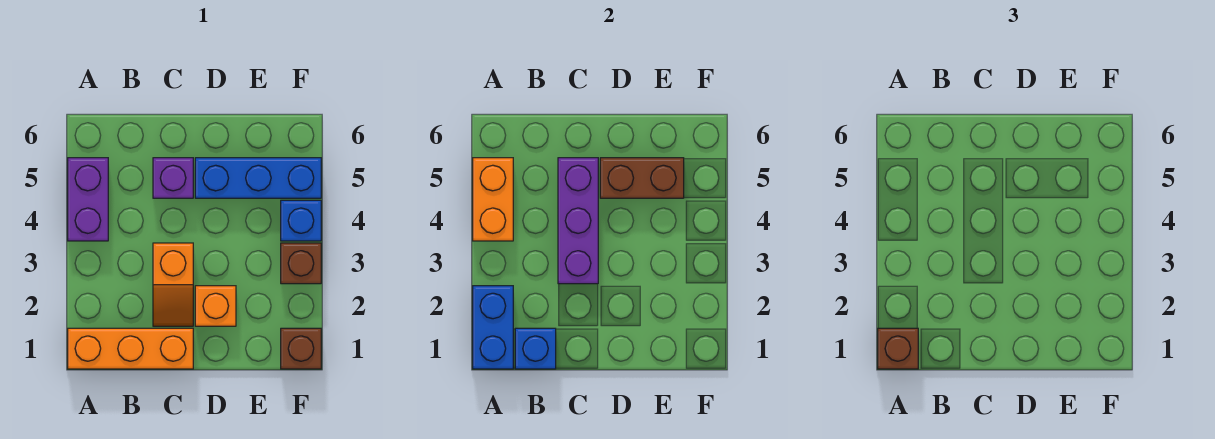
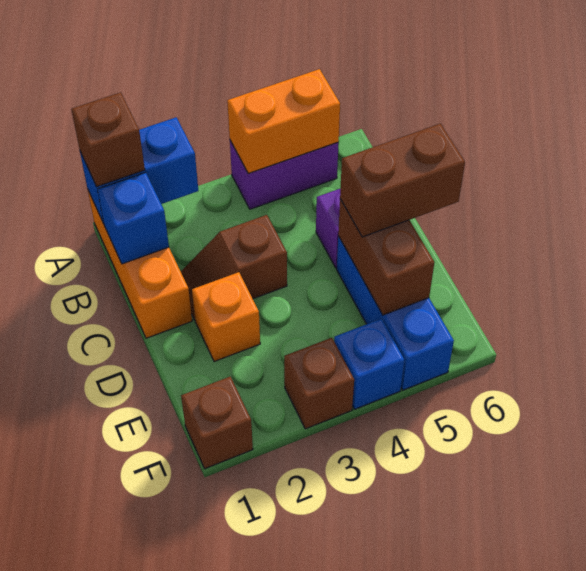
orange 1x2 slope [153,243,193,326] -> brown 1x2 slope [181,215,287,320]
purple 1x3 brick [558,158,598,284] -> none
none -> brown 1x2 brick [340,124,465,237]

